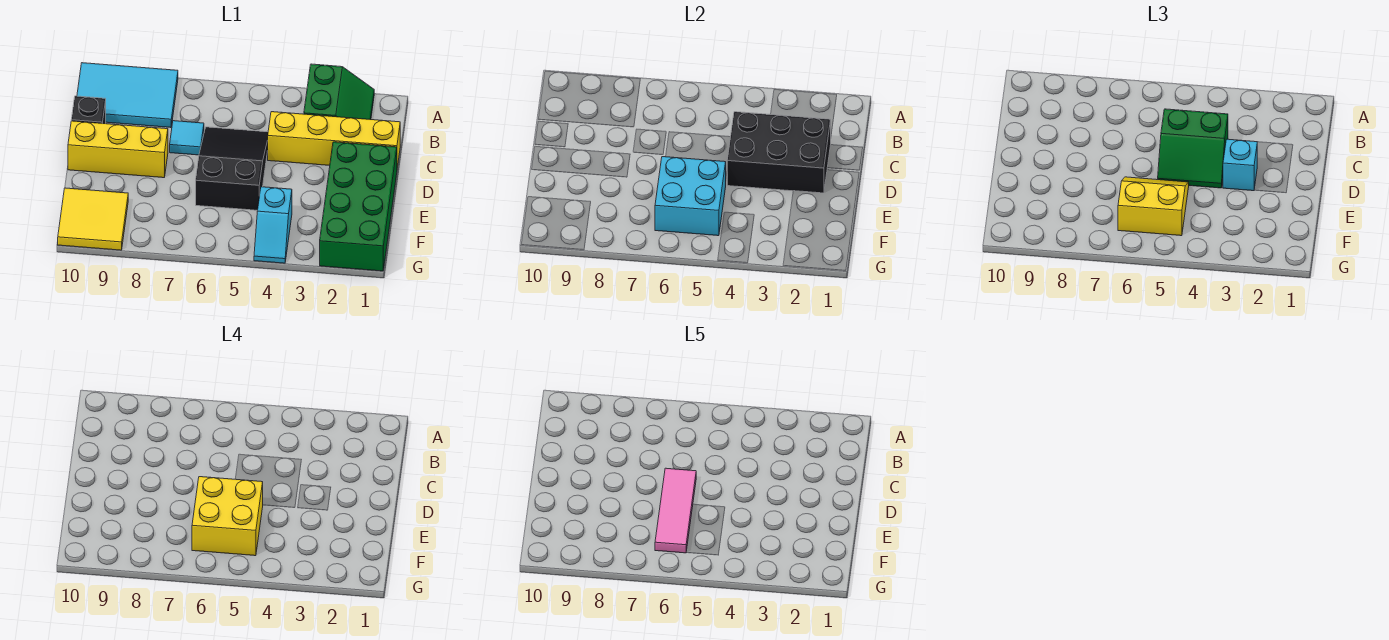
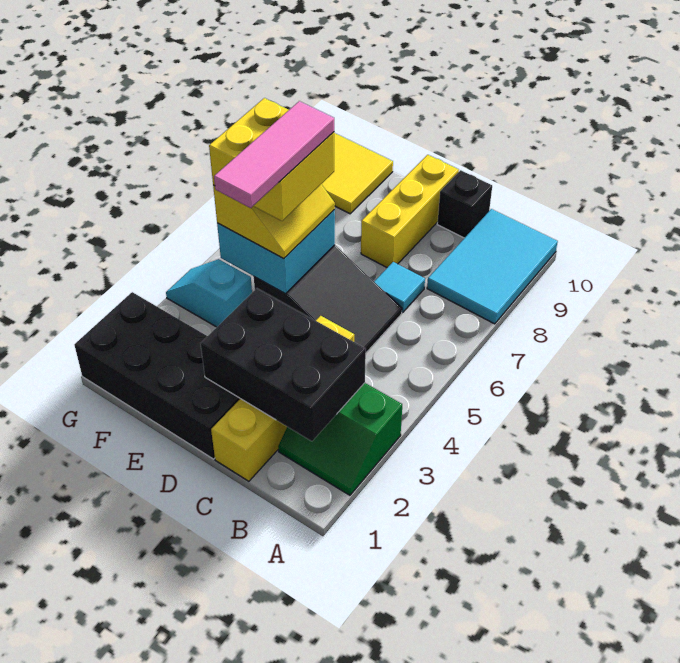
black 2x3 brick [727,112,831,193] -> black 2x3 brick turned to [201,288,366,441]
green 2x2 slope [1158,109,1228,188] -> none
green 2x4 brick [320,142,397,271] -> black 2x4 brick [75,292,240,459]
cyan 1x1 brick [1223,139,1257,191] -> none
pink 1x3 tile [655,468,696,553] -> pink 1x3 tile turned to [214,101,334,208]

